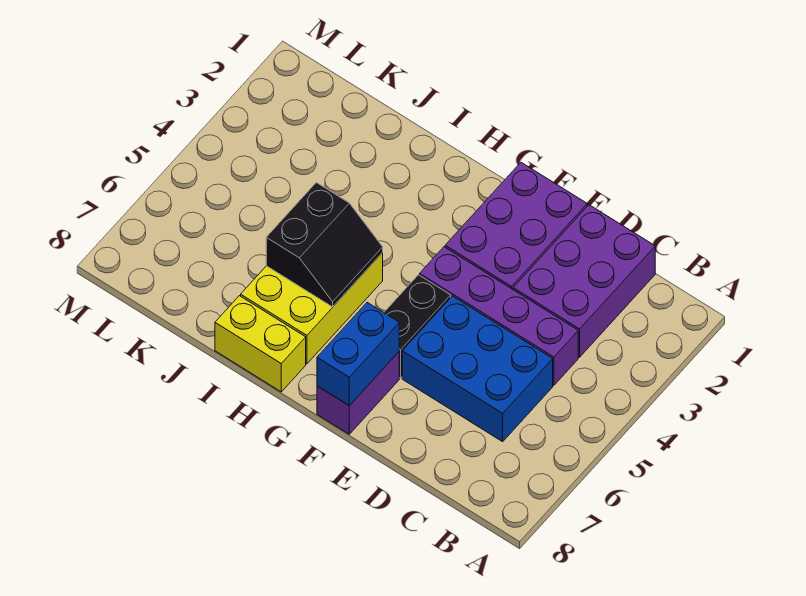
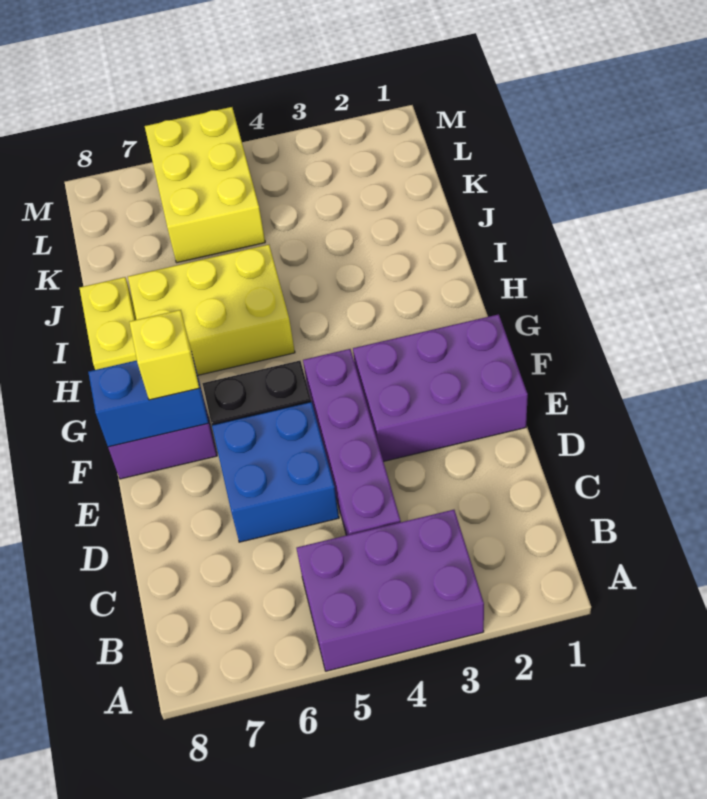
purple 2x3 brick [513,205,655,357] -> purple 2x3 brick moved to [296,510,484,671]
blue 2x3 brick [402,296,553,442] -> blue 2x2 brick [212,402,339,542]
none -> yellow 1x1 brick [129,310,199,400]
black 2x2 slope [266,183,383,307] -> none
none -> yellow 2x3 brick [145,107,265,263]

